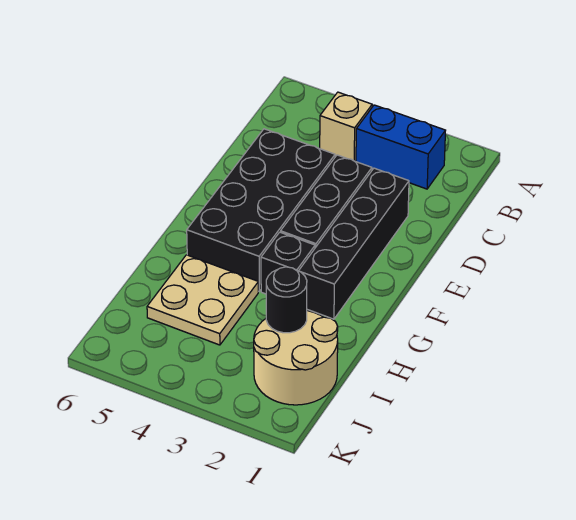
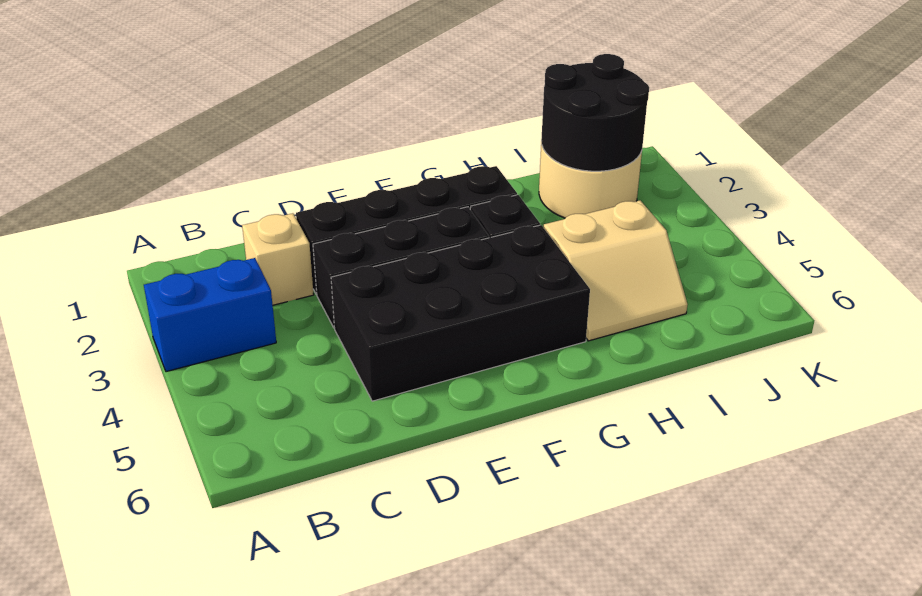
blue 1x2 brick [356,105,446,189] -> blue 1x2 brick turned to [144,258,276,372]
tan 1x1 brick [320,92,372,161] -> tan 1x1 brick moved to [242,213,314,305]
tan 2x2 plate [147,255,258,345] -> tan 2x2 slope [544,200,688,341]
black 1x1 round brick [266,267,307,333] -> black 2x2 round brick [541,54,649,171]

